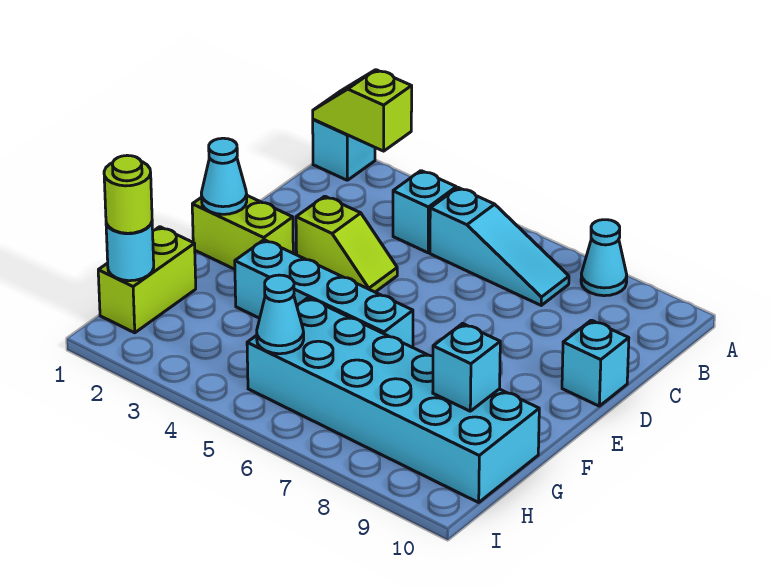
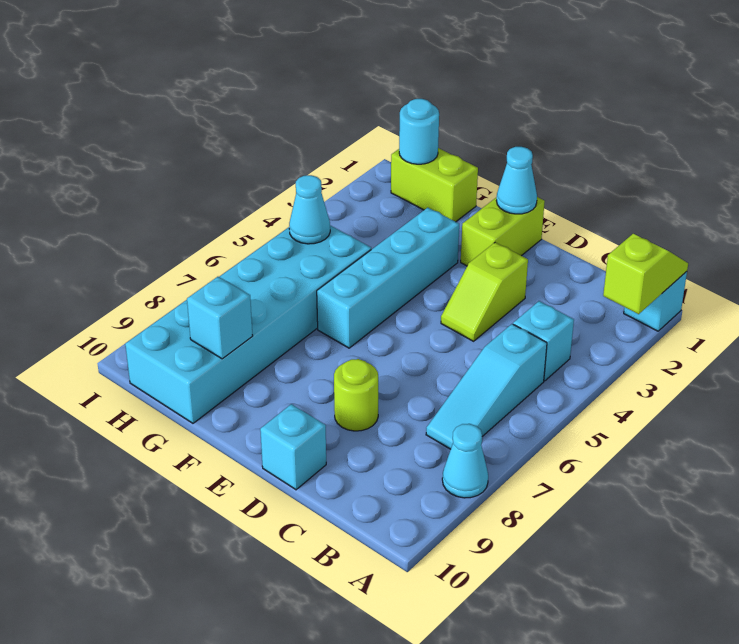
lime 1x1 round brick [104,155,152,233] -> lime 1x1 round brick moved to [334,359,378,431]

